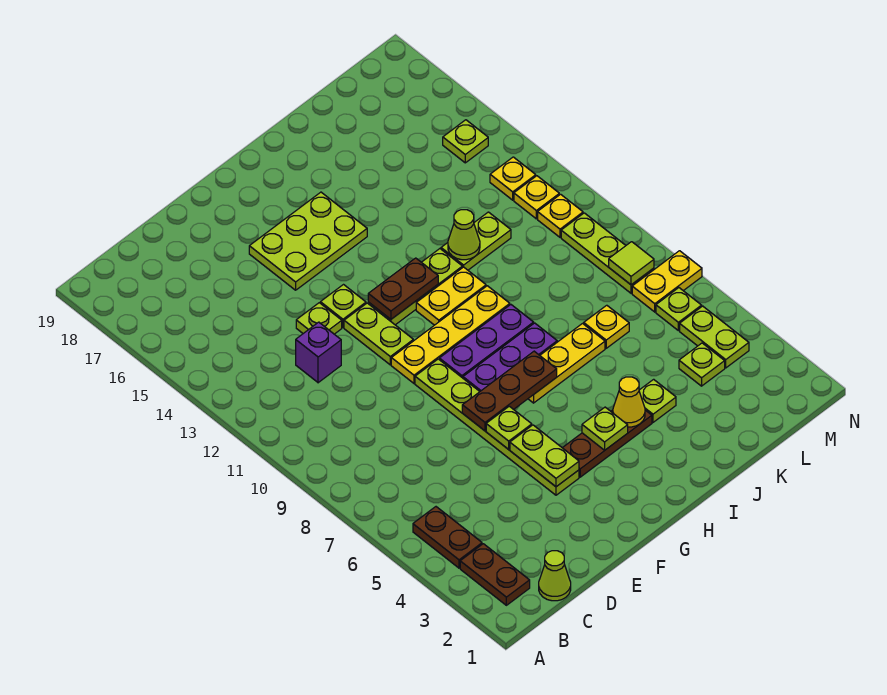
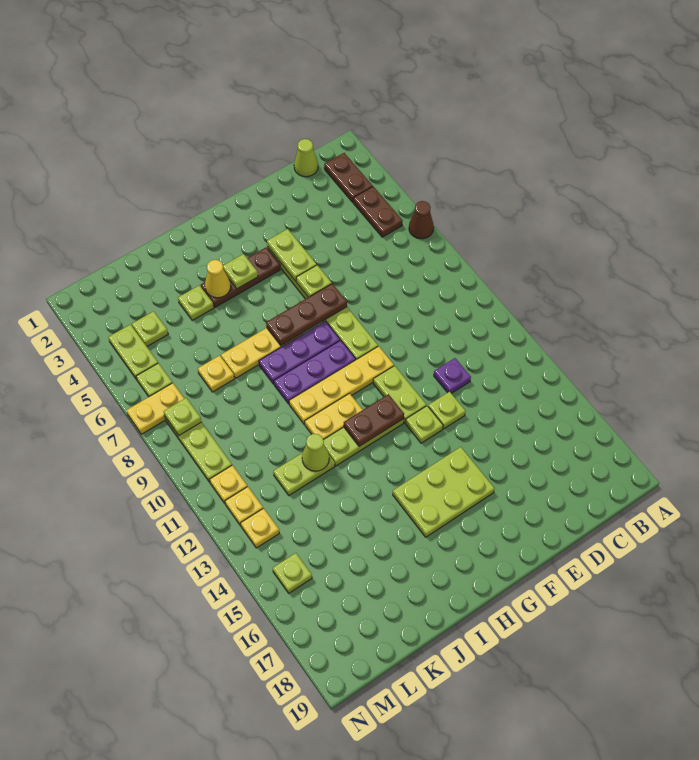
none -> brown 1x1 cone [409,201,434,239]
purple 1x1 brick [296,322,341,383] -> purple 1x1 plate [434,358,471,393]
lime 1x1 tile [609,242,654,285] -> lime 1x1 plate [164,398,201,435]

